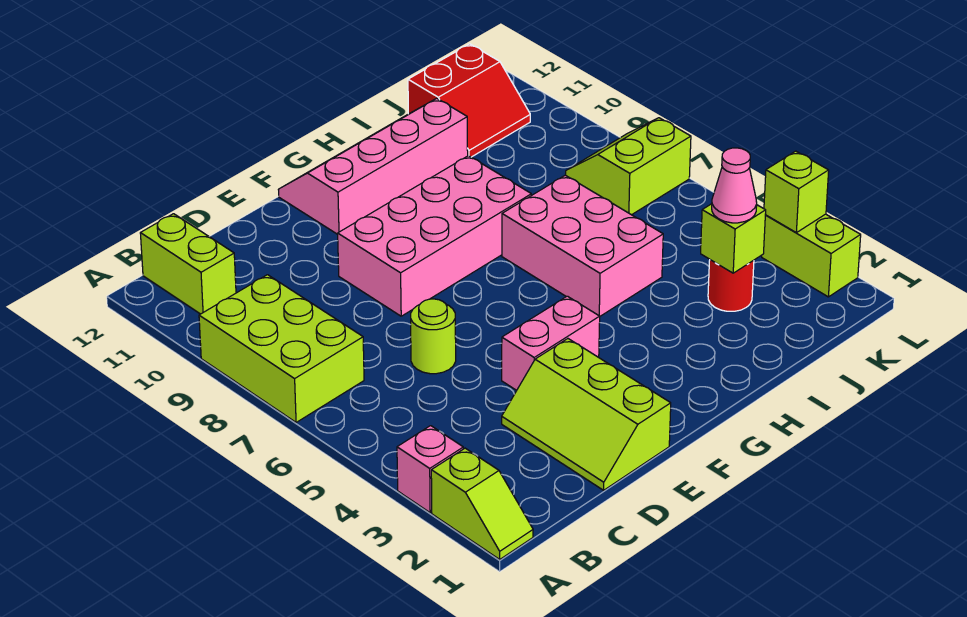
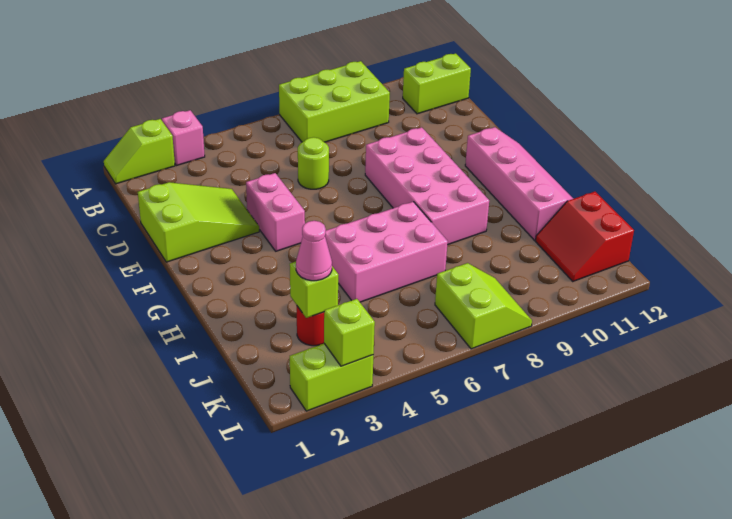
lime 2x3 slope [502,339,671,490] -> lime 2x3 slope turned to [138,182,259,262]

